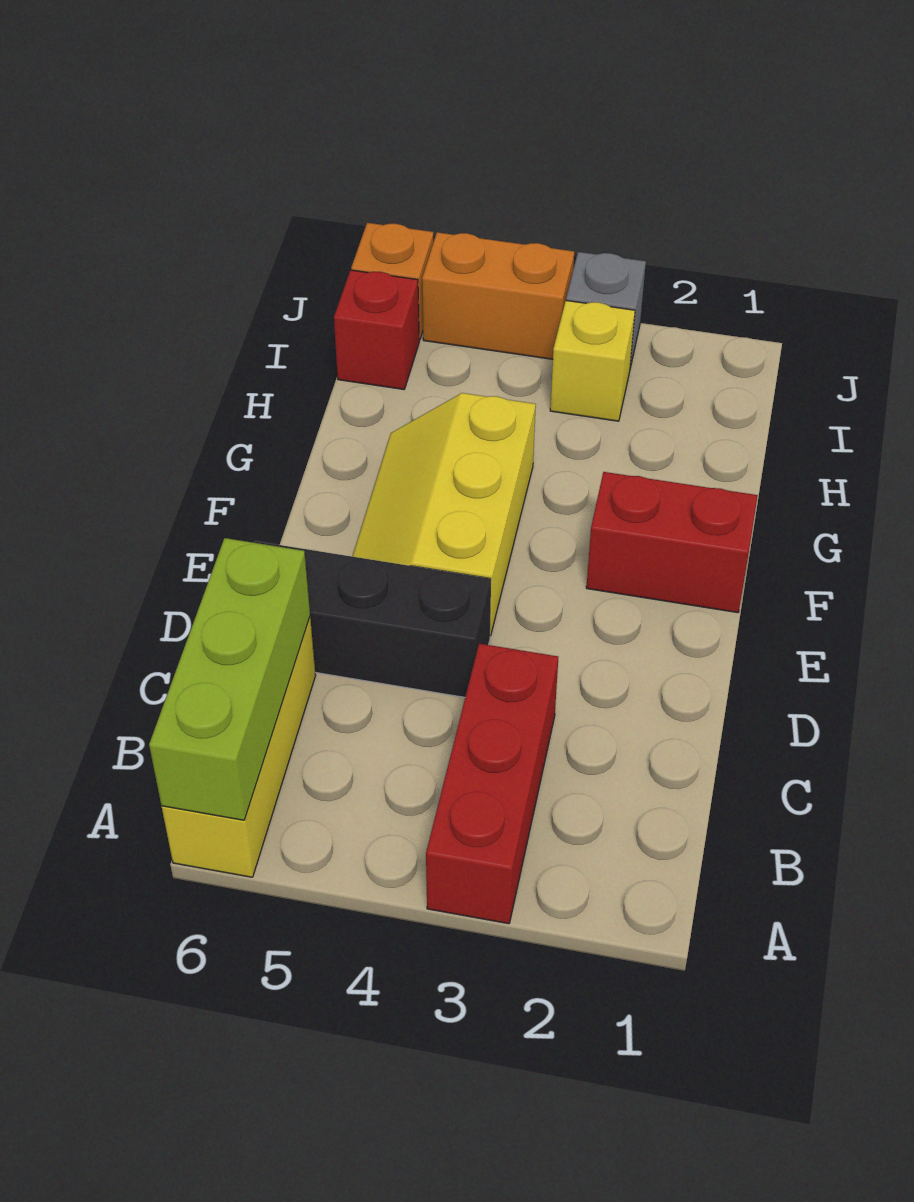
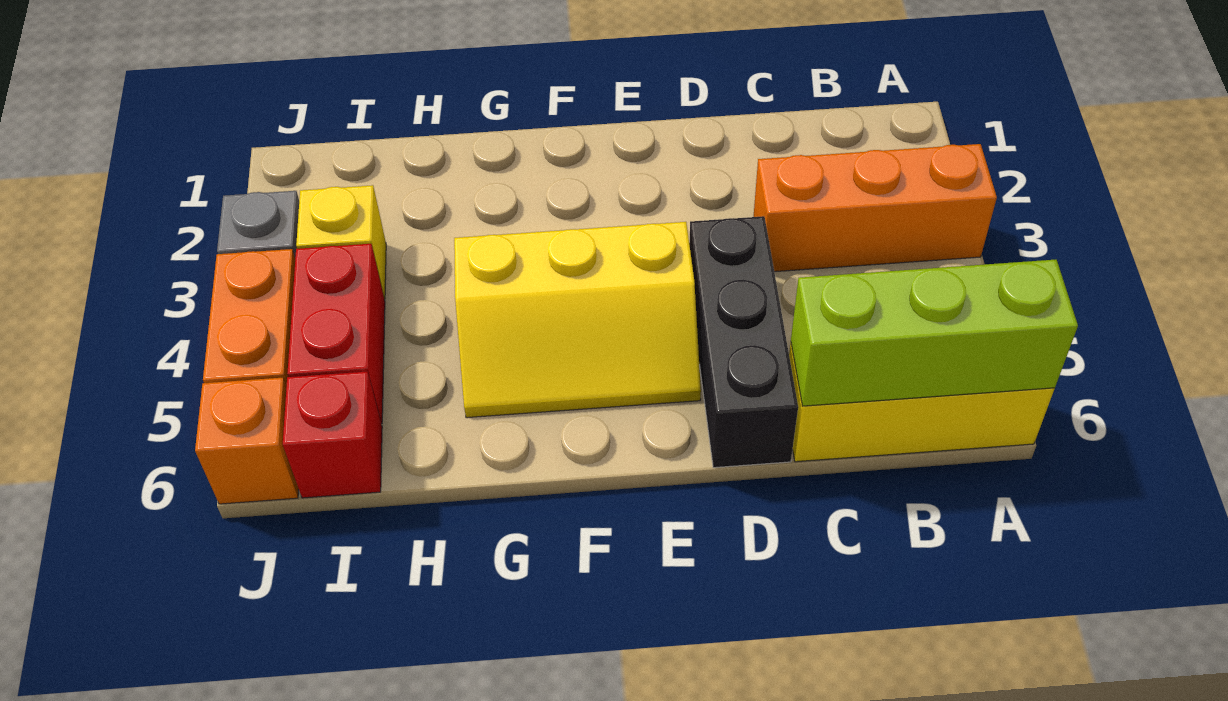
red 1x3 brick [426,644,558,924] -> orange 1x3 brick [754,144,997,272]
red 1x2 brick [586,472,758,613] -> red 1x2 brick moved to [287,244,385,424]

